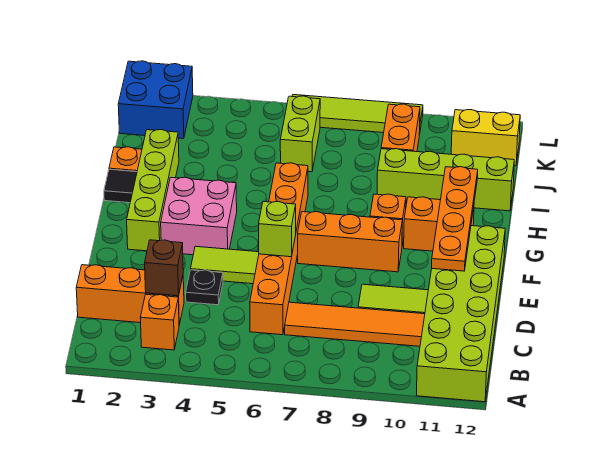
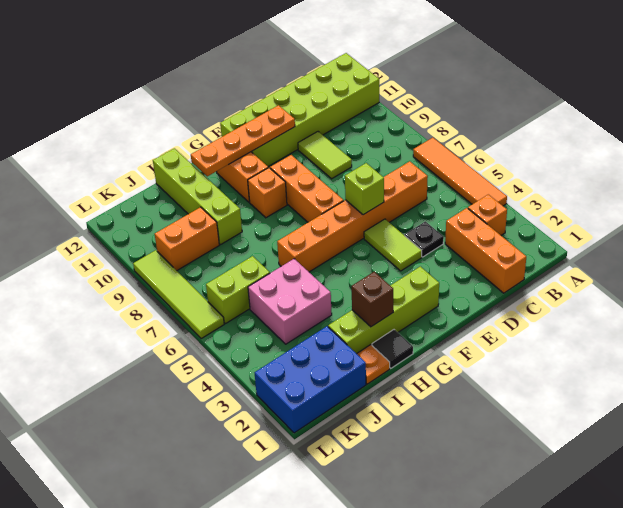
brown 1x1 brick [145,240,183,296] -> brown 1x1 brick moved to [352,272,393,327]
orange 1x4 tile [285,302,425,346] -> orange 1x4 tile moved to [413,138,507,206]
pink 2x2 brick [161,177,237,255] -> pink 2x2 brick moved to [248,259,332,344]
blue 2x2 brick [118,61,193,139] -> blue 2x3 brick [255,326,366,433]
yellow 1x2 brick [451,110,520,166] -> none

